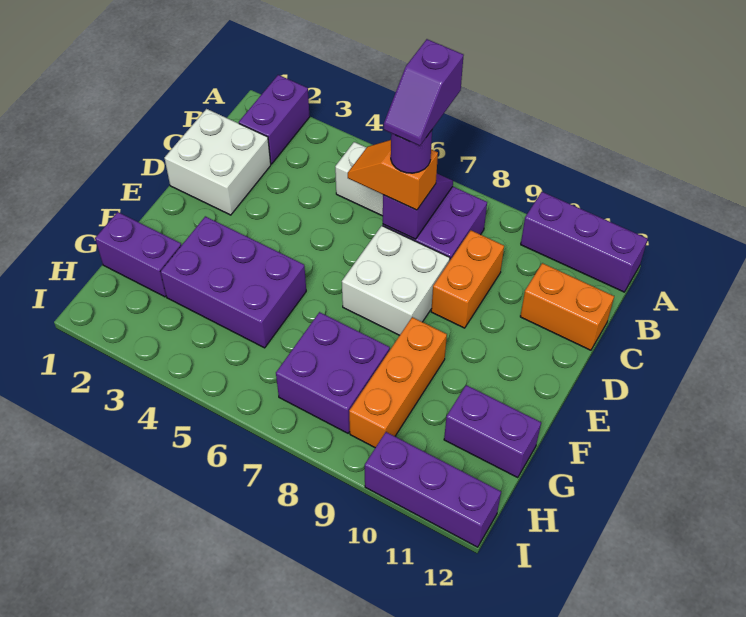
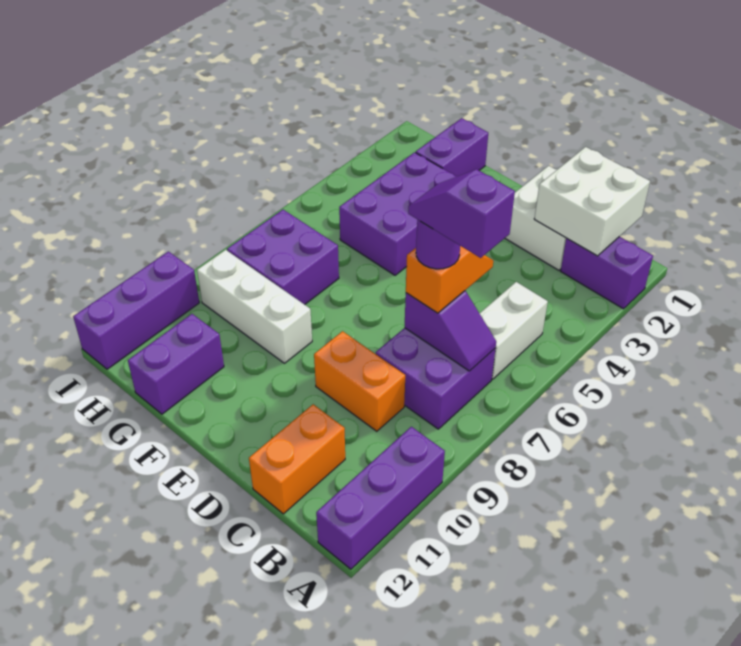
white 2x2 brick [342,226,450,335] -> white 2x2 brick moved to [534,147,650,256]
orange 1x3 brick [349,317,447,448] -> white 1x3 brick [197,250,312,363]

